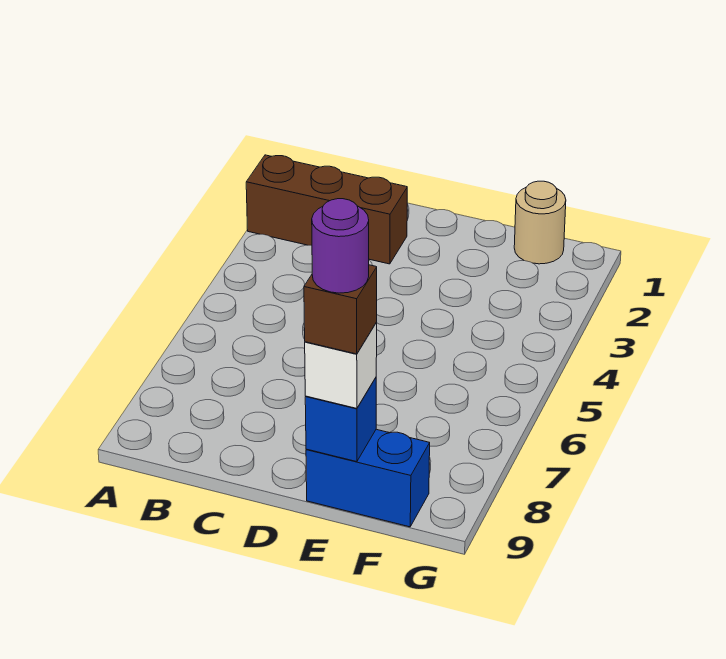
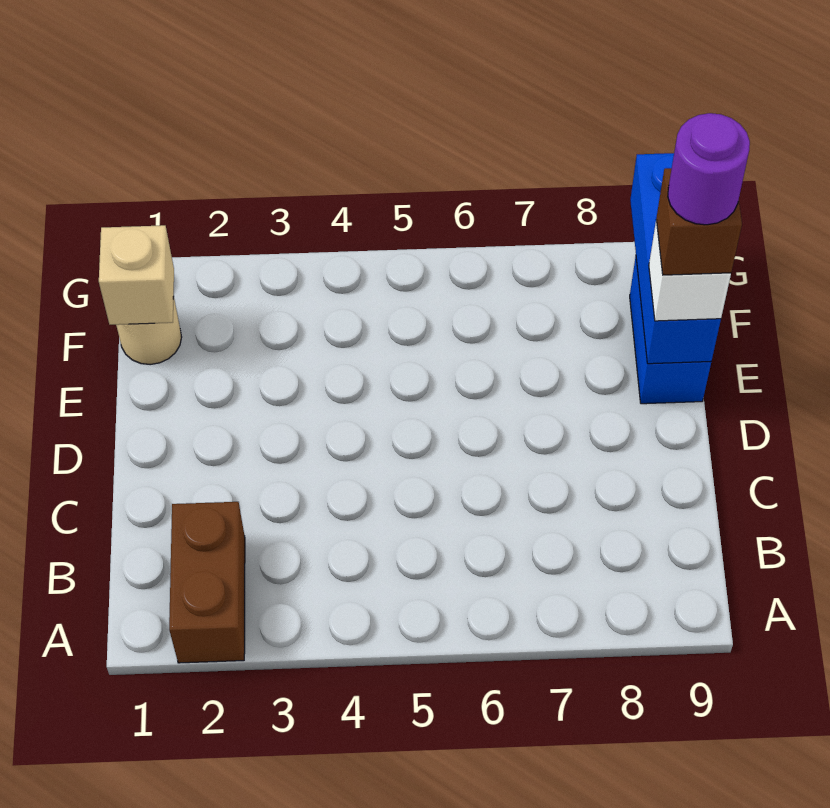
brown 1x3 brick [246,155,407,264] -> brown 1x2 brick [169,502,245,663]
blue 1x1 brick [305,378,376,462] -> blue 1x3 brick [630,153,721,364]
none -> tan 1x1 brick [99,225,174,325]

